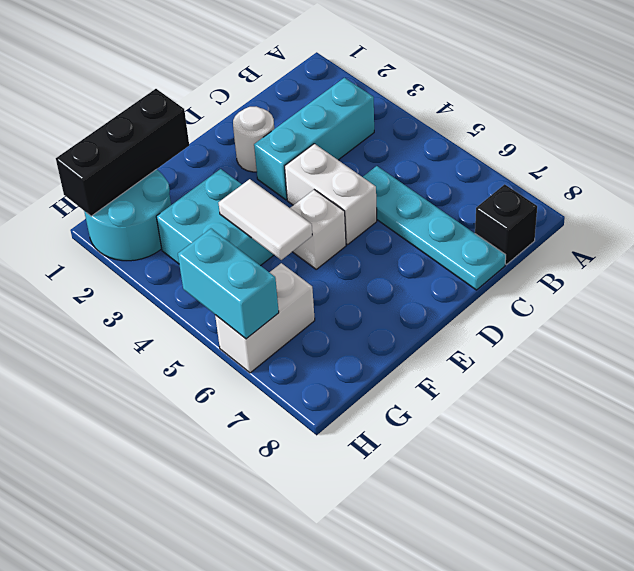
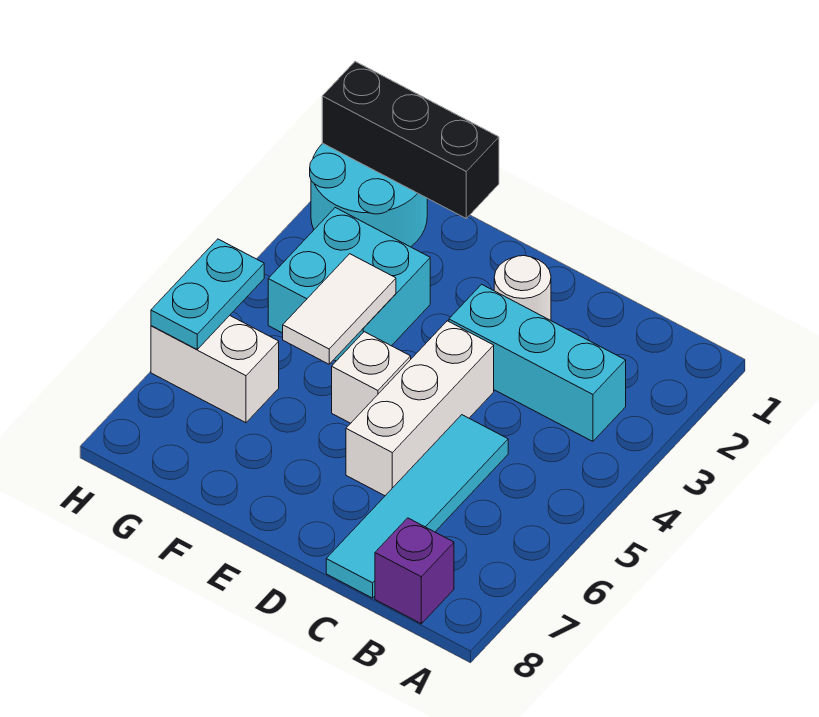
black 1x1 brick [475,184,537,265] -> purple 1x1 brick [375,518,454,624]
cyan 1x4 plate [363,166,506,290] -> cyan 1x4 tile [326,415,508,598]
white 1x2 brick [285,144,377,245] -> white 1x3 brick [346,321,494,496]
cyan 1x2 brick [178,229,279,339] -> cyan 1x2 plate [151,239,264,349]

